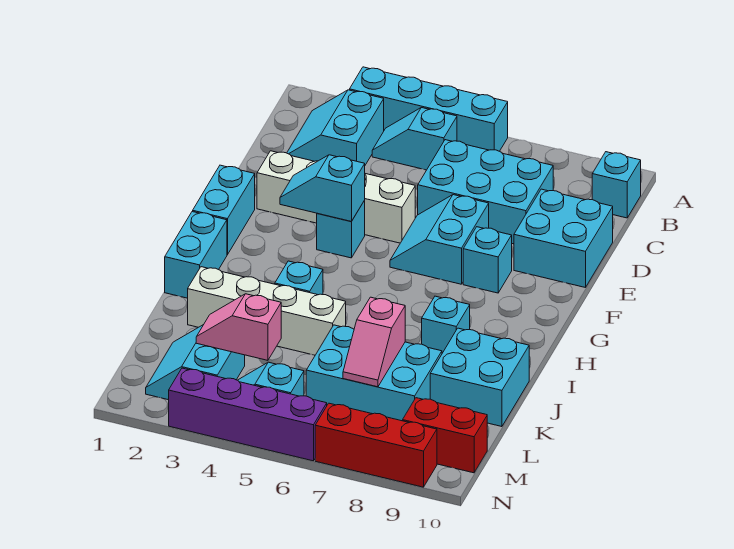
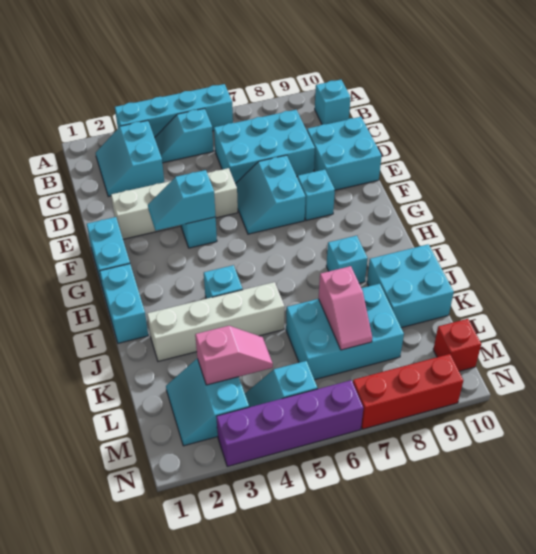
pink 1x2 slope [196,294,281,360] -> pink 1x2 slope turned to [195,326,273,385]
red 1x2 brick [403,398,487,473] -> red 1x1 brick [433,319,481,371]

